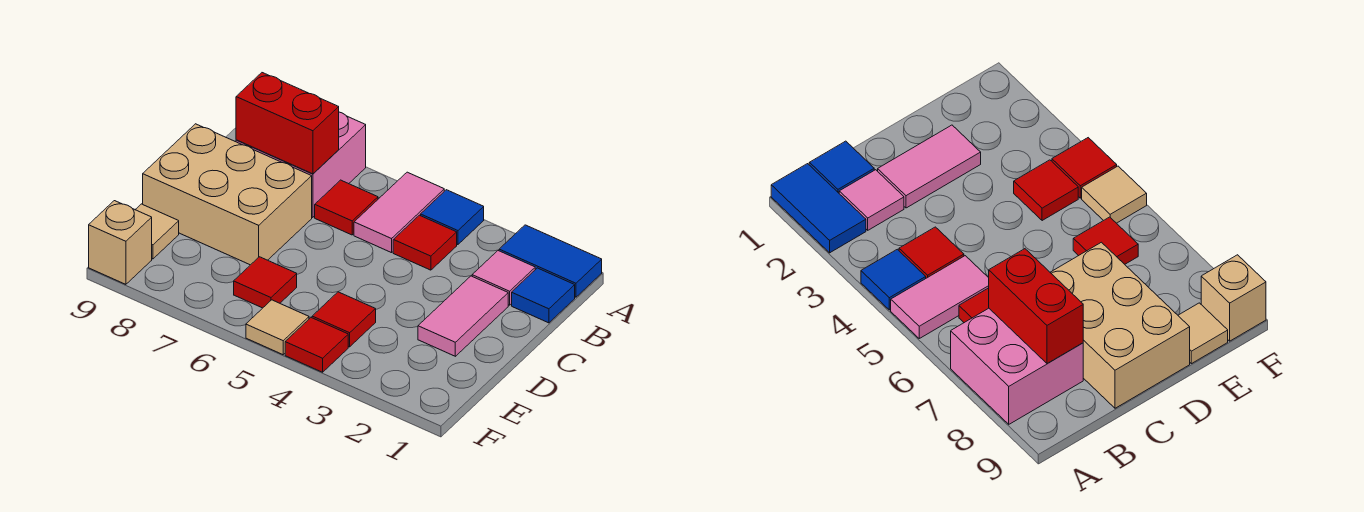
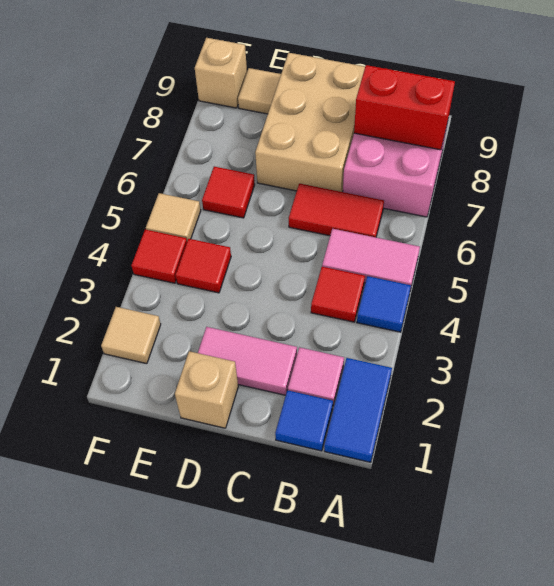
red 1x1 tile [315,180,378,235] -> red 1x2 tile [289,183,384,237]
red 1x2 brick [236,73,339,174] -> red 1x2 brick turned to [354,65,455,150]
none -> tan 1x1 brick [175,351,238,428]
none -> tan 1x1 tile [101,307,161,364]

